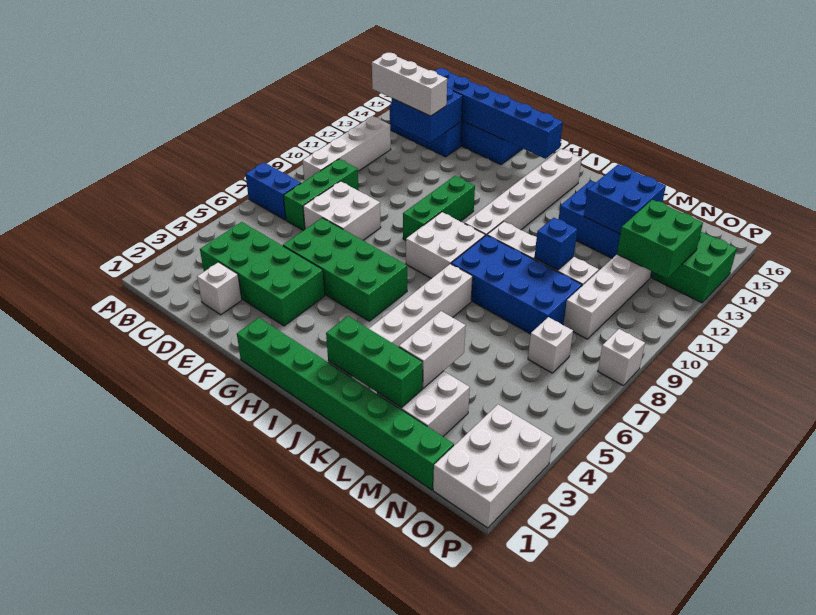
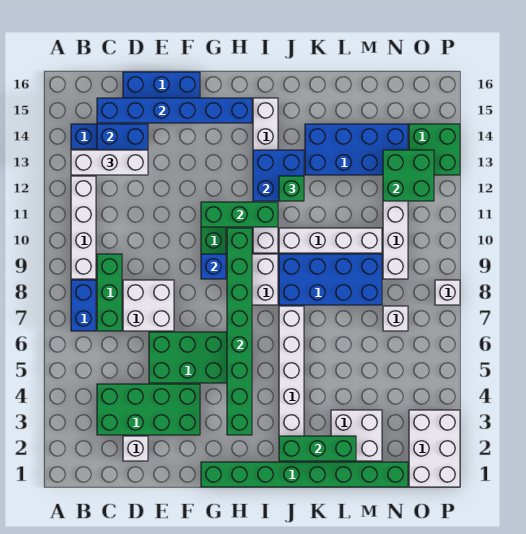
blue 1x2 brick [246,163,301,220] -> blue 1x2 brick turned to [71,280,96,331]
none -> green 1x3 brick [201,202,278,227]
none -> green 1x8 brick [227,228,252,435]
none -> green 1x1 brick [279,176,304,201]
white 1x2 brick [399,311,466,388] -> none
blue 1x1 brick [534,218,578,270] -> blue 1x1 brick moved to [201,254,226,279]
blue 2x2 brick [584,164,666,234] -> blue 2x2 brick moved to [253,150,304,201]

